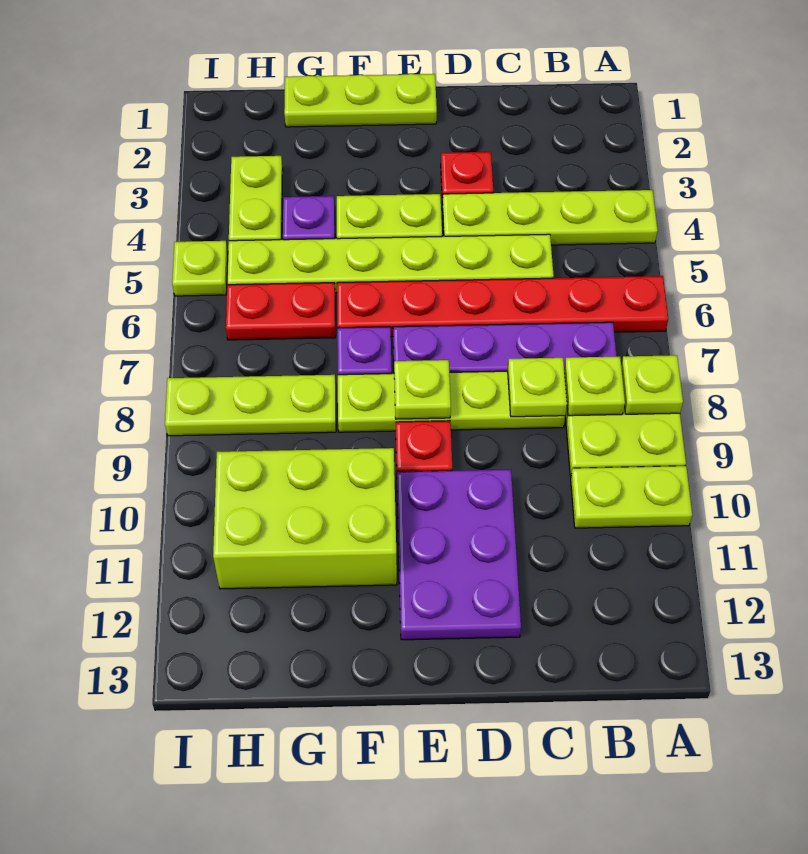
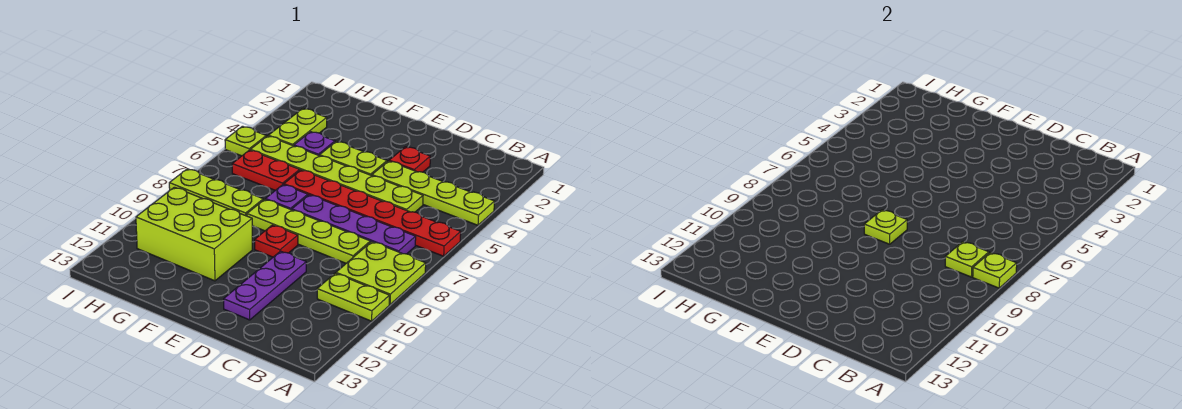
lime 1x1 plate [508,358,567,417] -> none
purple 2x3 plate [397,469,521,640] -> purple 1x3 plate [224,251,306,320]
lime 1x3 plate [284,74,437,127] -> none

